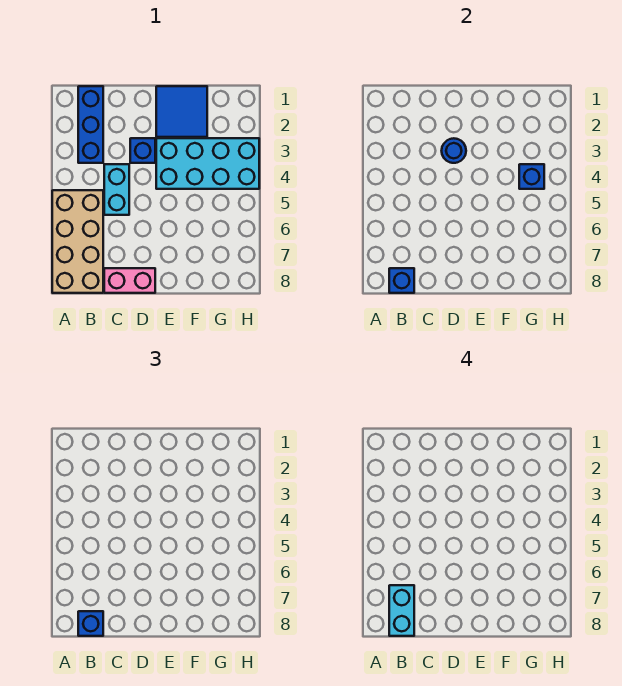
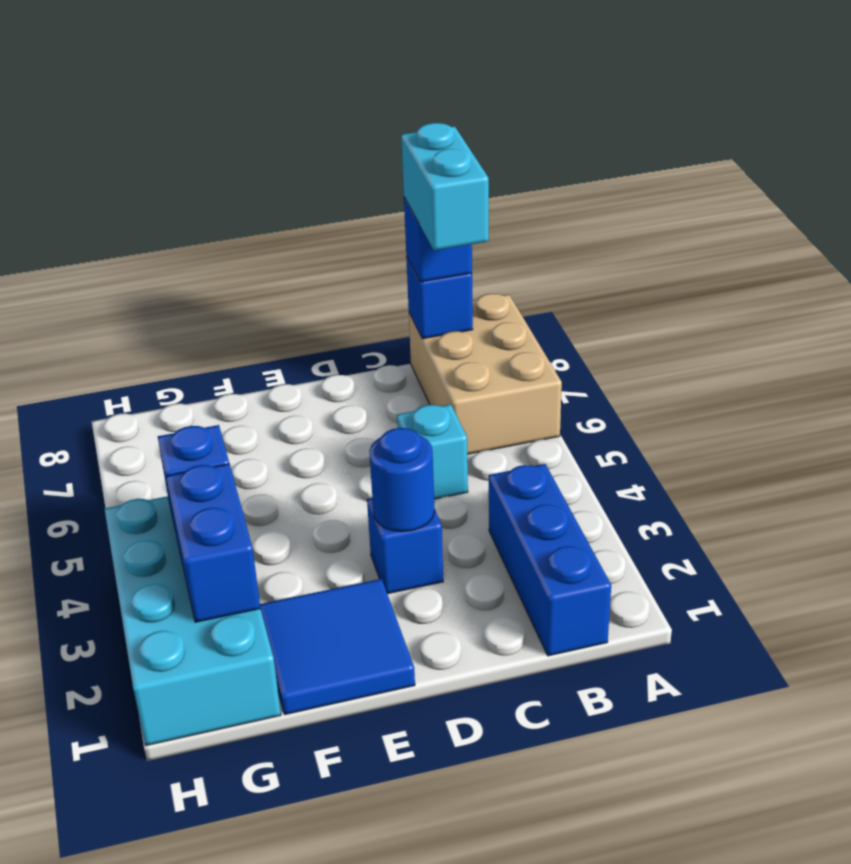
tan 2x4 brick [52,190,103,293] -> tan 2x3 brick [409,294,562,454]
cyan 1x2 brick [104,164,129,215] -> cyan 1x1 brick [397,404,468,499]
pink 1x2 brick [104,268,155,293] -> none
cyan 2x4 brick [156,138,259,189] -> cyan 2x4 brick turned to [105,496,281,746]
none -> blue 1x2 brick [166,464,261,622]

